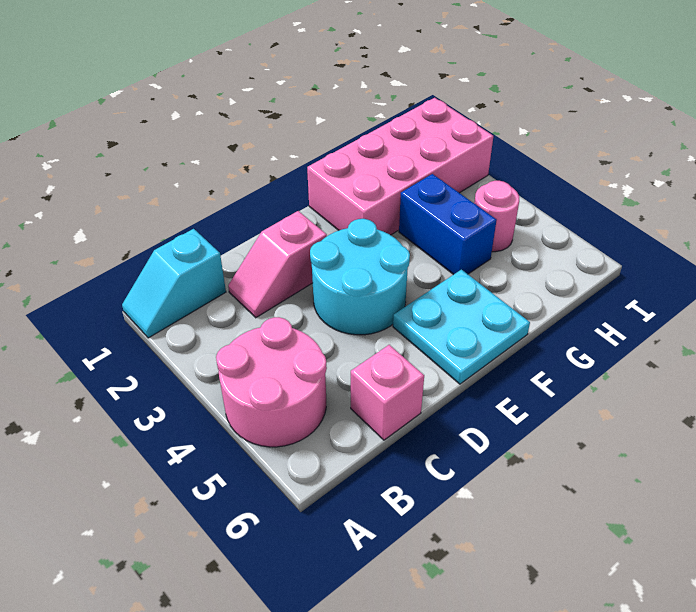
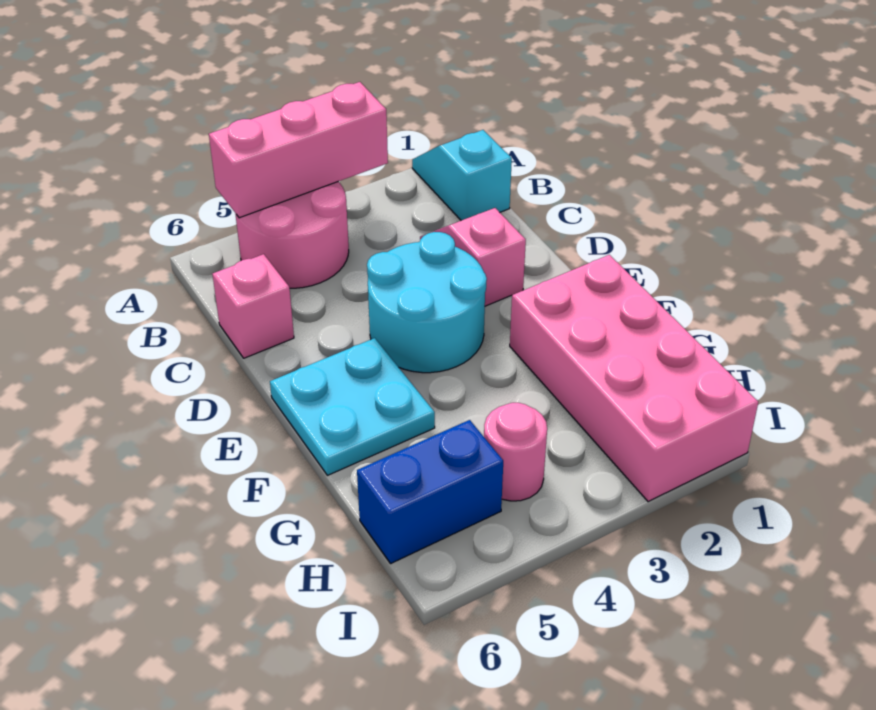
none -> pink 1x3 brick [209,82,388,218]
blue 1x2 brick [399,174,497,275] -> blue 1x2 brick moved to [357,420,503,563]

